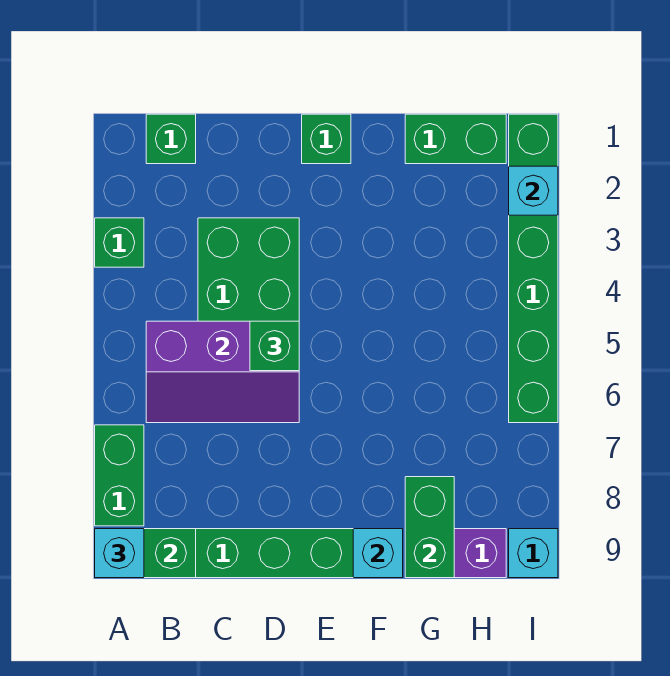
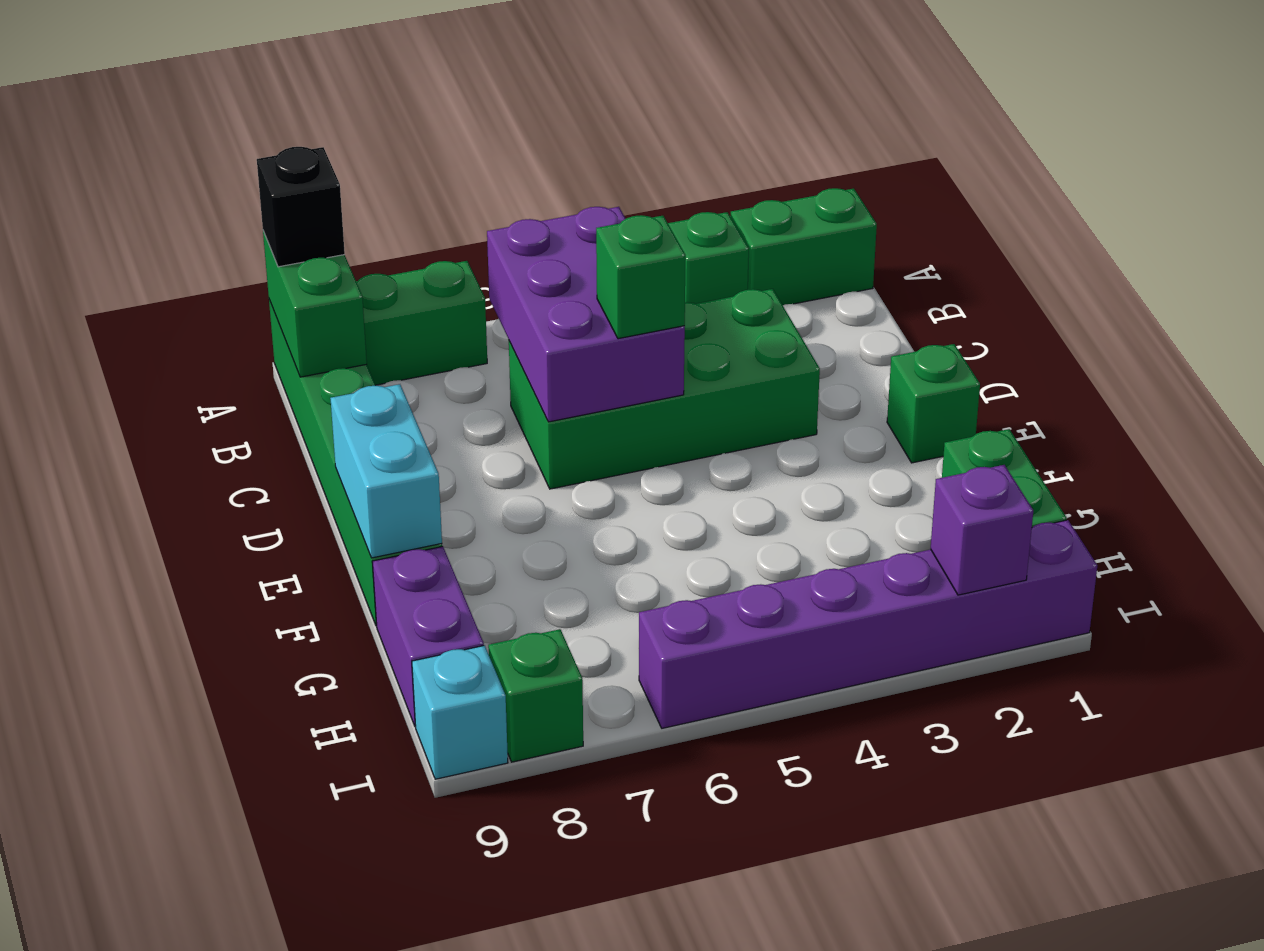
cyan 1x1 brick [95,529,144,578] -> black 1x1 brick [257,147,345,267]
green 1x1 brick [146,114,196,164] -> green 1x1 brick moved to [488,629,583,762]
purple 2x3 slope [146,321,299,423] -> purple 2x3 brick [487,207,685,422]
cyan 1x1 brick [353,529,403,578] -> cyan 1x2 brick [330,384,442,558]
green 1x2 brick [405,477,454,578] -> green 1x2 brick moved to [730,188,877,305]
green 1x6 brick [509,114,558,423] -> purple 1x6 brick [639,520,1097,728]
cyan 1x1 brick [509,166,558,215] -> purple 1x1 brick [931,465,1033,595]

